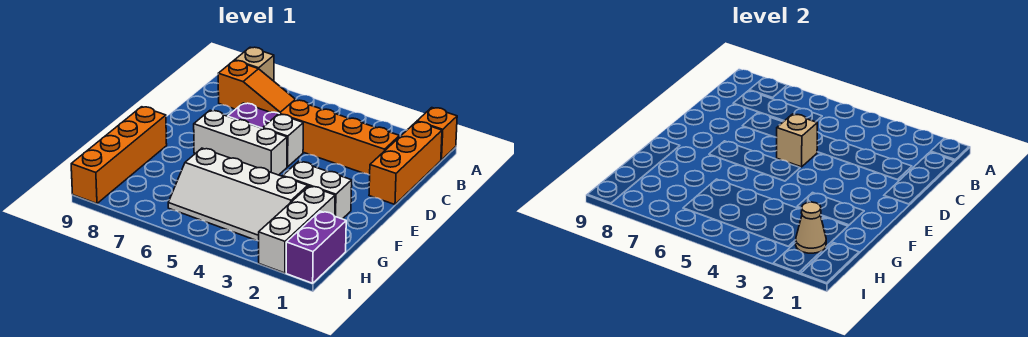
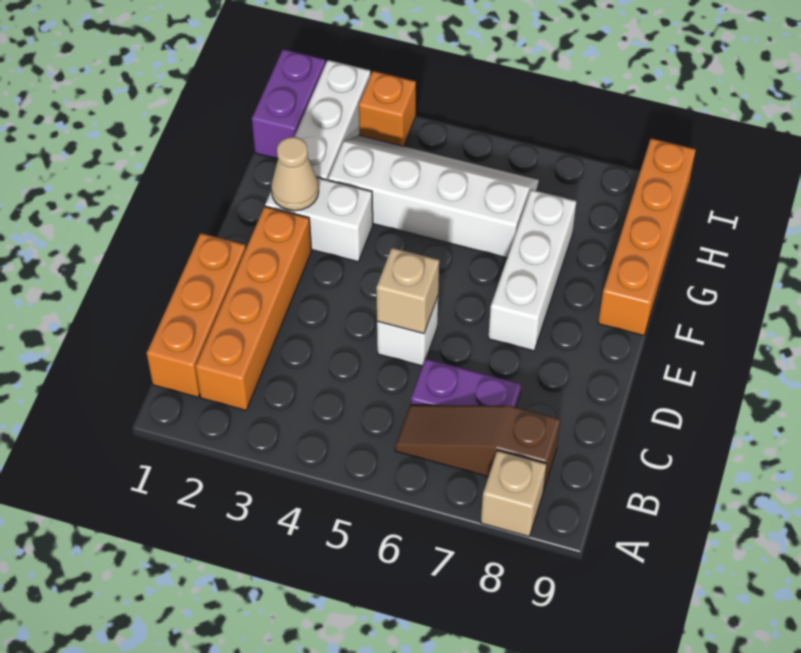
orange 1x1 brick [417,108,457,160] -> orange 1x1 brick moved to [359,71,416,146]
orange 1x3 slope [218,61,297,113] -> brown 1x3 slope [395,405,560,491]
orange 1x4 brick [279,100,400,175] -> orange 1x4 brick turned to [196,206,311,410]
white 1x3 brick [194,110,287,175] -> white 1x3 brick turned to [488,190,576,351]
tan 1x1 cone [796,202,826,253] -> tan 1x1 cone moved to [271,137,319,211]

